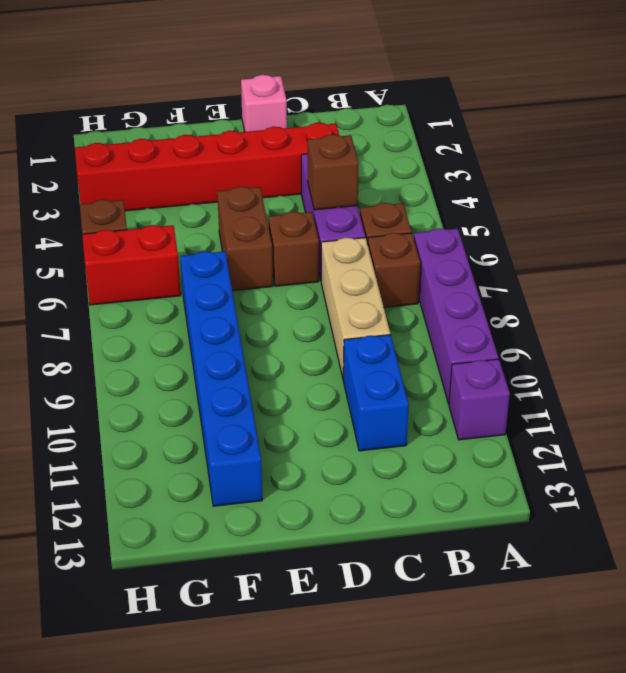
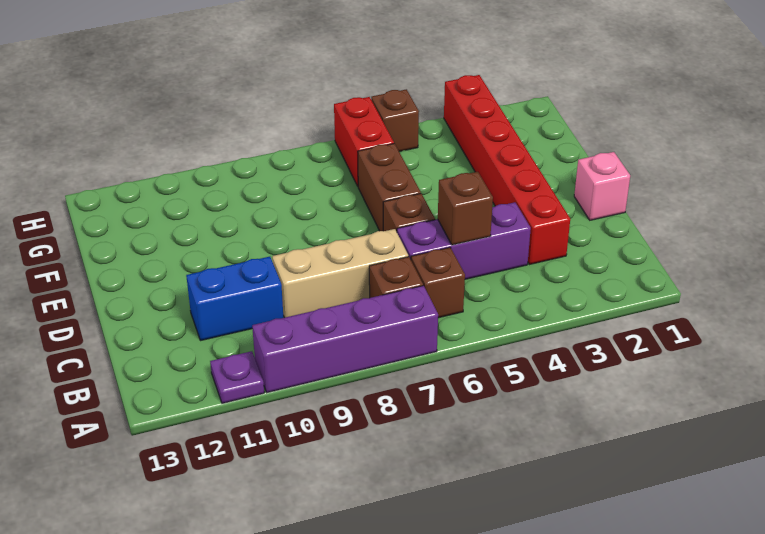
purple 1x1 brick [449,359,510,440] -> purple 1x1 plate [210,351,264,403]
brown 1x2 brick [217,187,273,291] -> brown 1x2 brick turned to [358,143,421,231]
blue 1x6 brick [180,251,262,506] -> none

